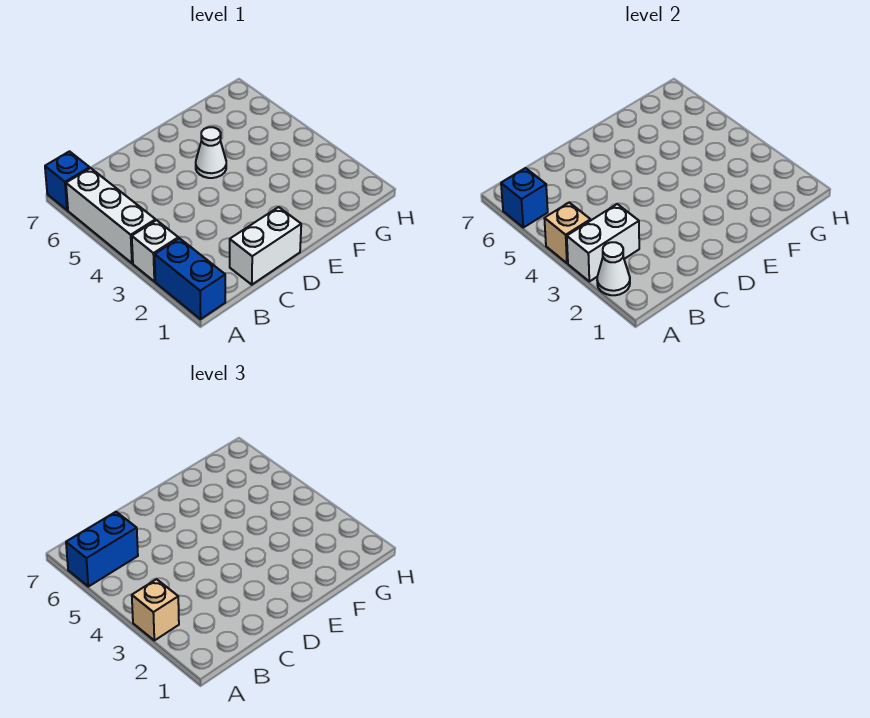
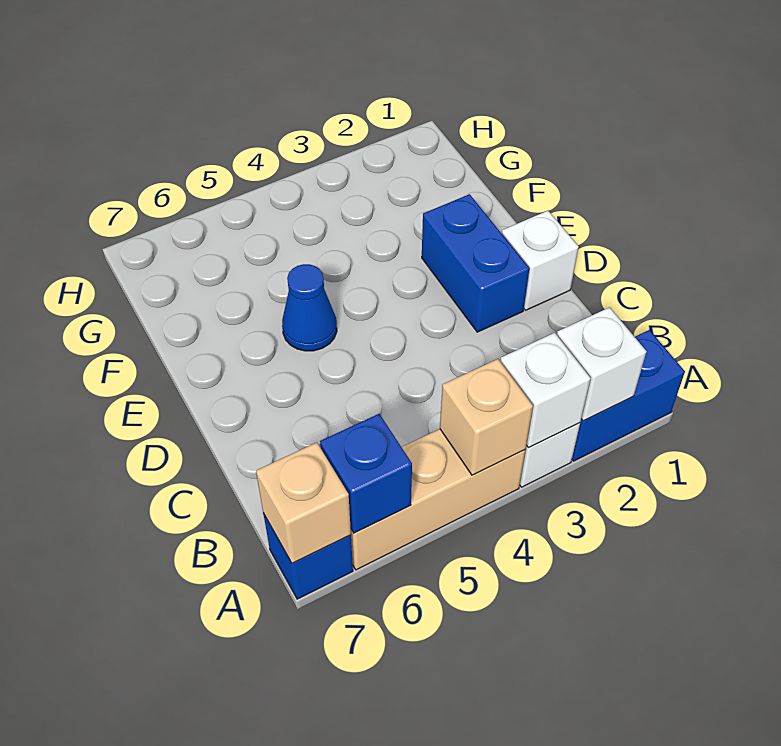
white 1x1 cone [597,242,630,295] -> white 1x1 brick [557,307,646,421]
white 1x2 brick [567,204,639,281] -> white 1x1 brick [500,333,591,448]
tan 1x1 brick [132,579,179,640] -> tan 1x1 brick moved to [256,443,351,563]
white 1x3 brick [66,168,156,263] -> tan 1x3 brick [351,429,525,570]
blue 1x2 brick [66,512,138,587] -> blue 1x2 brick moved to [422,194,529,332]
white 1x2 brick [230,207,301,285] -> white 1x1 brick [502,211,579,310]
white 1x1 cone [196,127,226,178] -> blue 1x1 cone [282,264,337,351]

